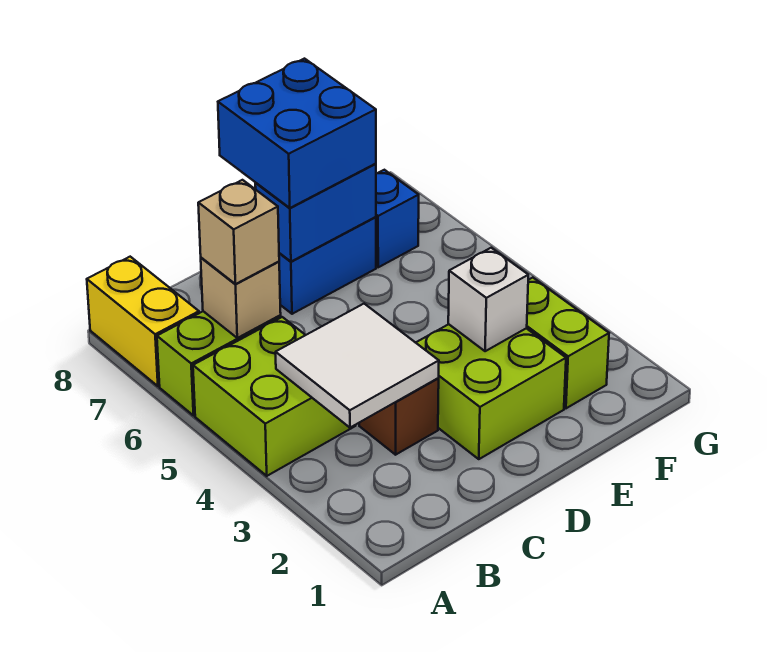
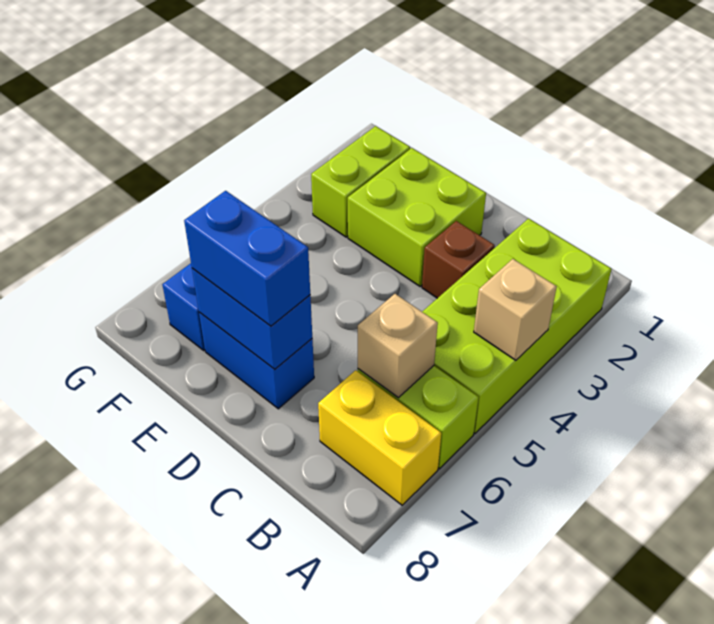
lime 2x2 brick [193,317,356,476] -> lime 2x4 brick [422,218,611,433]
yellow 1x2 brick [87,257,199,386] -> yellow 1x2 brick turned to [318,370,441,505]
white 2x2 tile [276,304,439,428] -> none
tan 1x1 brick [198,180,279,284] -> tan 1x1 brick moved to [474,259,557,360]
blue 2x2 brick [218,59,376,208] -> blue 1x2 brick [184,191,310,326]
white 1x1 brick [448,248,528,351] -> none

